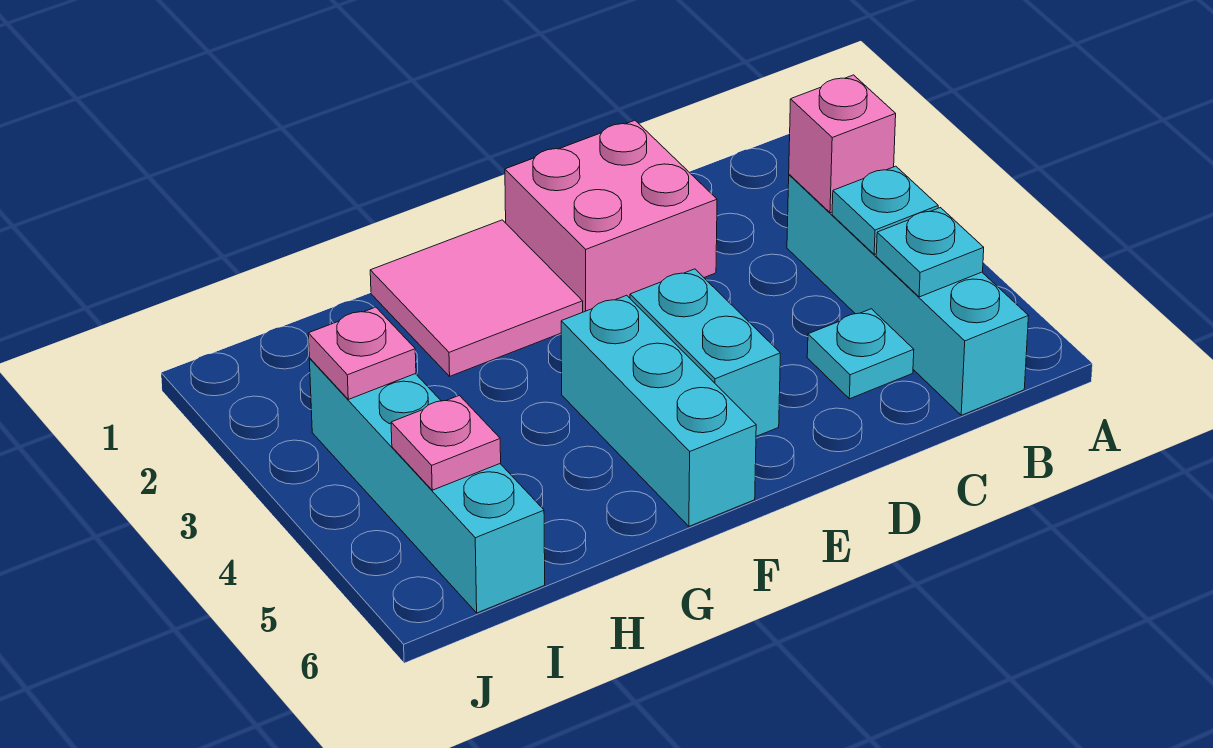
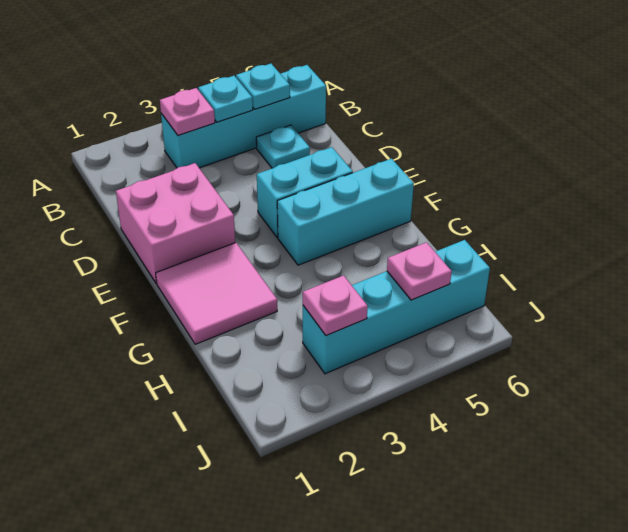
pink 1x1 brick [789,75,896,213] -> pink 1x1 plate [160,88,215,136]

